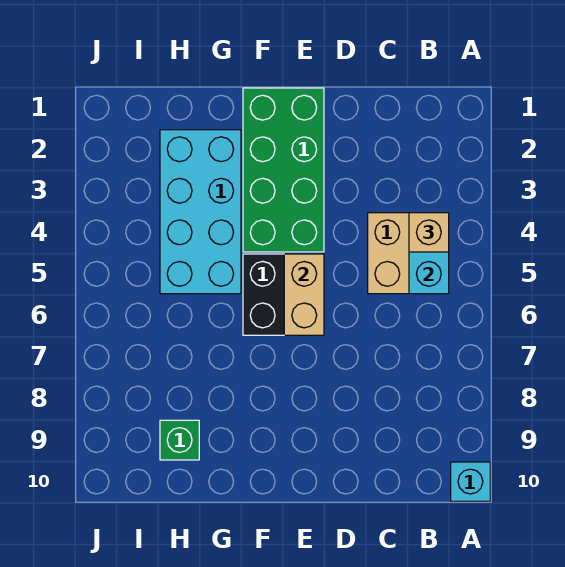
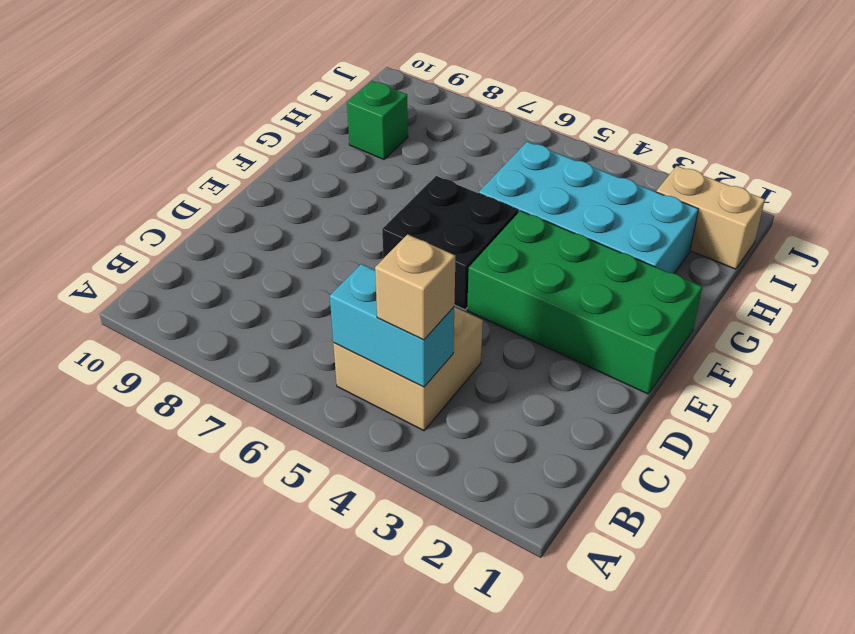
cyan 1x1 brick [451,462,490,501] -> none
tan 1x2 brick [284,254,324,335] -> tan 1x2 brick moved to [656,166,765,269]

